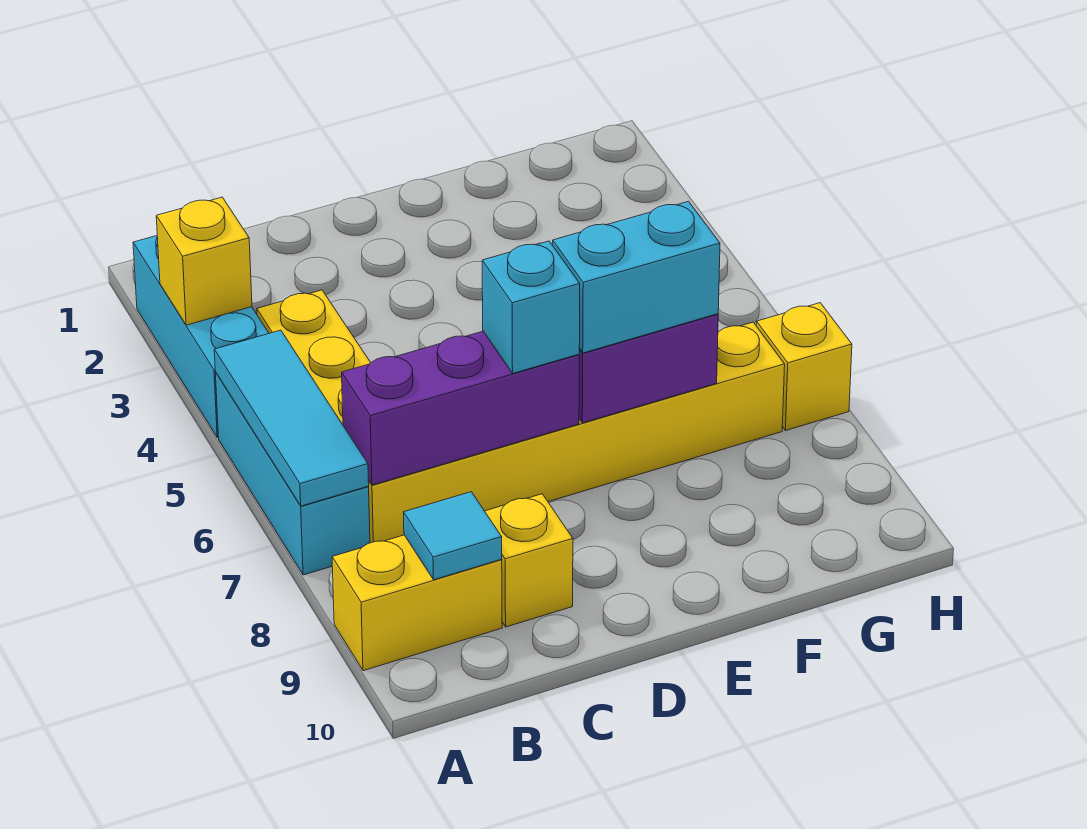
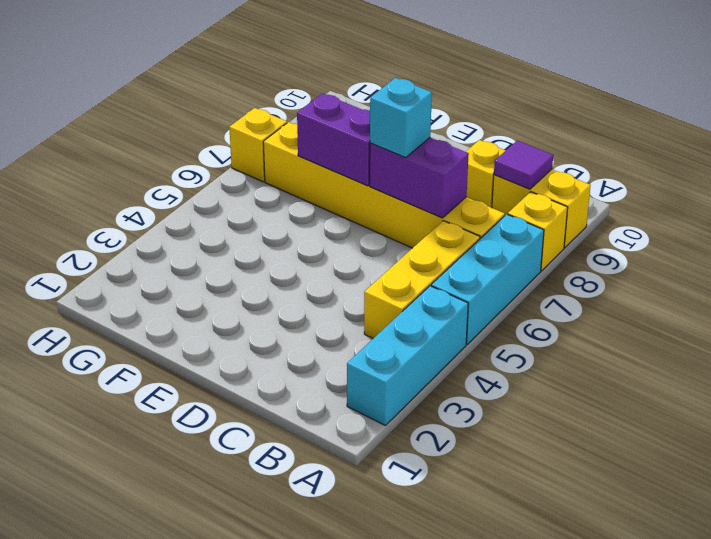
yellow 1x1 brick [156,197,252,325] -> yellow 1x1 brick moved to [508,192,568,271]
cyan 1x3 tile [214,330,369,506] -> none
purple 1x3 brick [342,331,579,485] -> purple 1x2 brick [370,138,469,218]
cyan 1x1 tile [404,492,502,580] -> purple 1x1 tile [494,141,553,189]
cyan 1x2 brick [553,201,720,353] -> none

